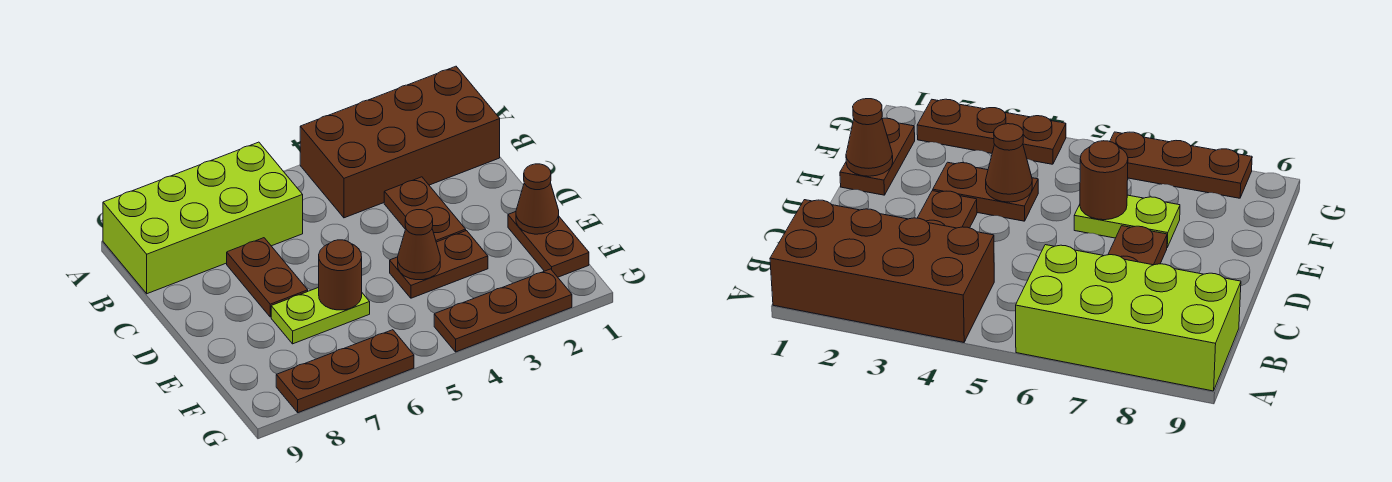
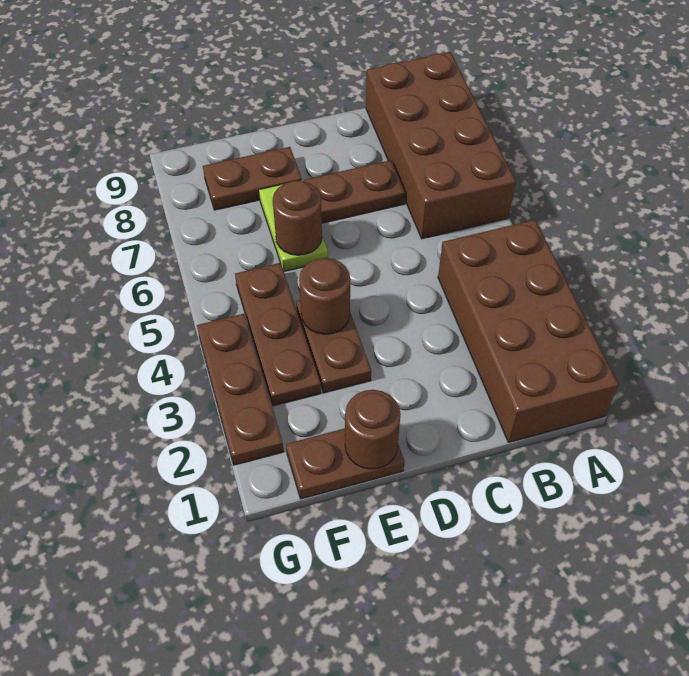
lime 2x4 brick [103,142,303,294] -> brown 2x4 brick [366,52,516,239]
brown 1x2 plate [384,177,466,242] -> brown 1x2 plate moved to [203,147,302,210]
brown 1x1 cone [516,164,559,234] -> brown 1x1 round brick [345,390,400,469]
brown 1x1 cone [398,210,440,280] -> brown 1x1 round brick [299,258,350,334]
brown 1x3 plate [276,330,414,413] -> brown 1x3 plate moved to [235,263,321,406]

